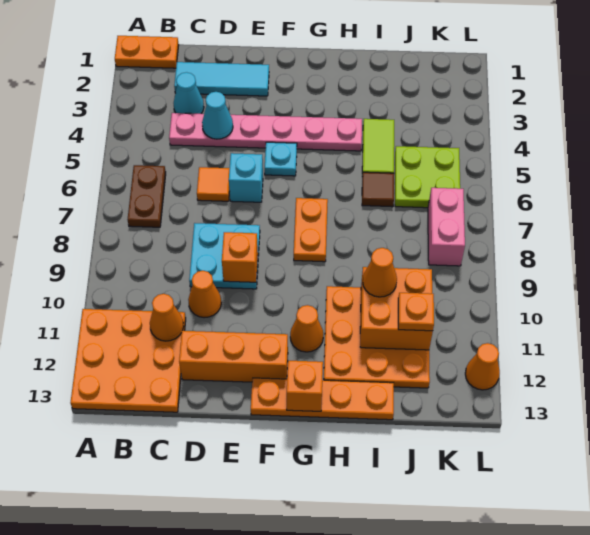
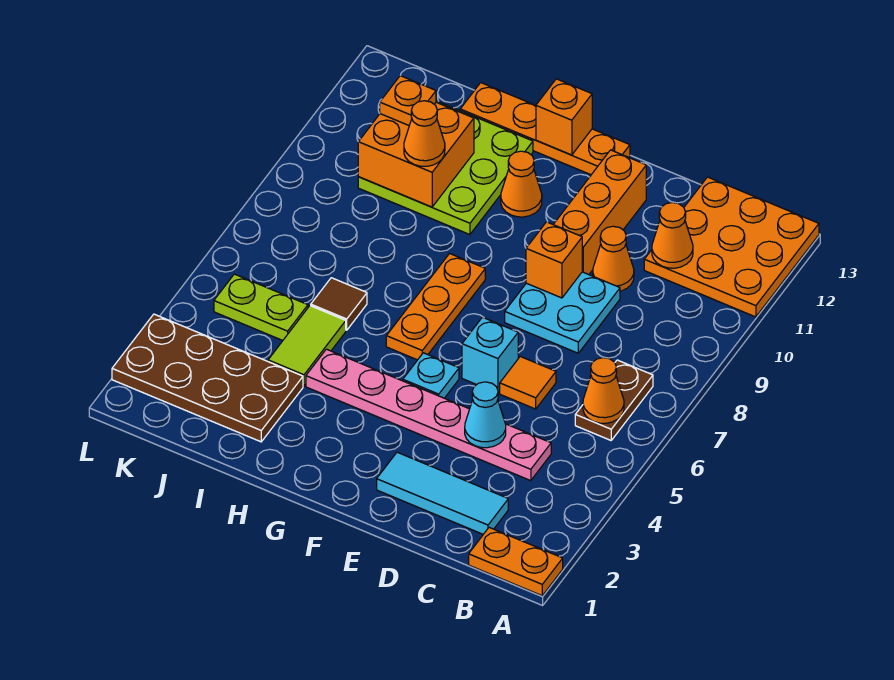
cyan 1x1 cone [174,72,204,114] -> none
orange 1x3 brick [179,331,288,382] -> orange 1x3 brick turned to [553,150,646,275]
orange 1x2 plate [294,198,328,262] -> orange 1x3 plate [386,254,485,360]
orange 3x3 plate [324,286,430,388] -> lime 3x3 plate [358,101,533,235]
none -> brown 2x4 plate [112,314,303,442]
lime 2x2 plate [395,146,460,208] -> lime 1x2 plate [214,274,308,340]
pink 1x2 brick [428,188,465,266] -> none
orange 1x1 cone [465,343,500,390] -> orange 1x1 cone moved to [583,358,624,423]

